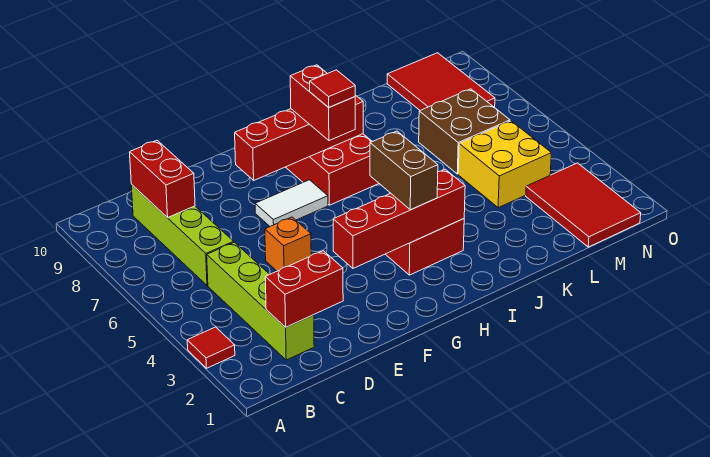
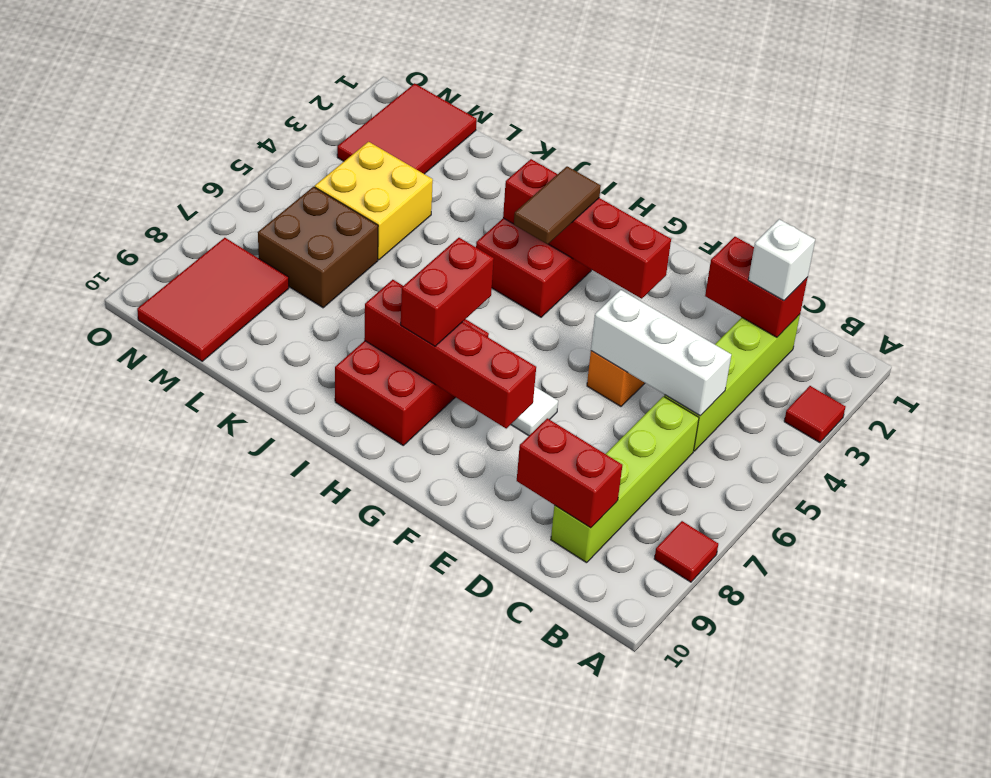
none -> white 1x1 brick [748,219,815,301]
none -> white 1x3 brick [591,290,731,416]
red 1x2 brick [130,140,195,218] -> red 1x2 brick turned to [517,418,622,528]
brown 1x2 brick [370,131,438,210] -> brown 1x2 tile [514,166,601,244]
red 1x1 tile [310,70,355,107] -> red 1x1 tile moved to [654,521,718,582]

